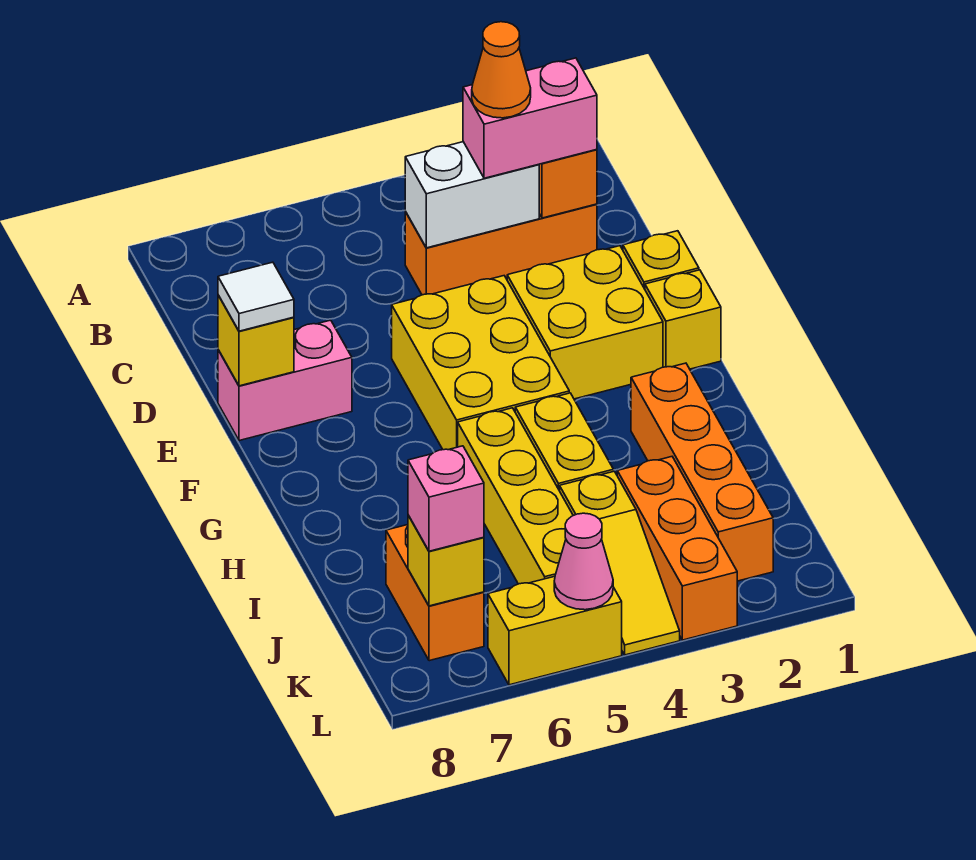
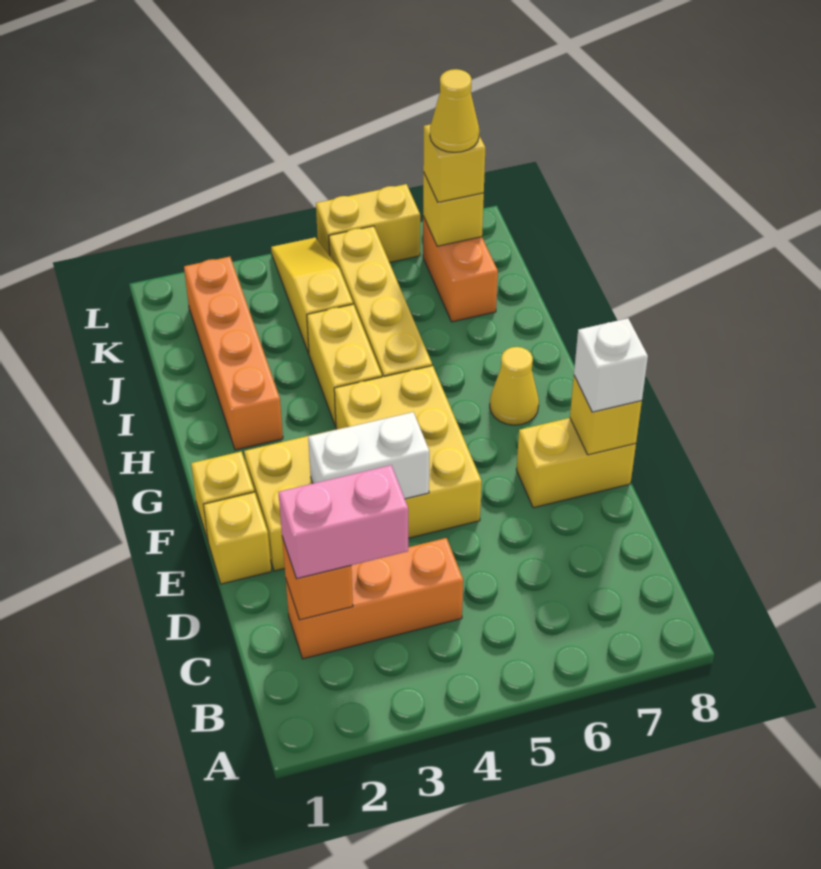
white 1x2 brick [405,142,539,248] -> white 1x2 brick moved to [308,412,430,499]
orange 1x1 cone [472,22,531,118] -> none
pink 1x2 brick [218,320,352,441] -> yellow 1x2 brick [516,418,636,508]
white 1x1 tile [218,262,294,331] -> white 1x1 brick [574,318,648,412]
none -> yellow 1x1 cone [490,347,539,425]
orange 1x3 brick [617,457,737,640] -> none
pink 1x1 brick [408,446,484,551] -> yellow 1x1 brick [423,124,486,202]
none -> yellow 1x1 cone [430,69,479,152]
pink 1x1 cone [554,513,613,610] -> none

